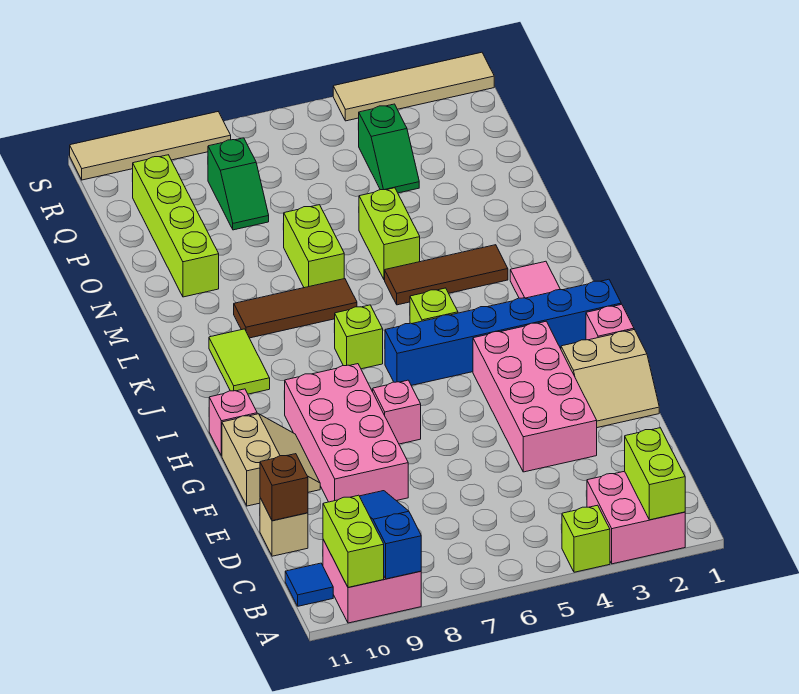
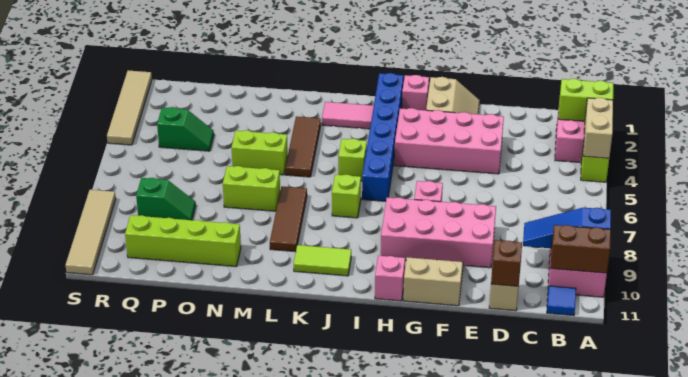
none -> tan 1x2 brick [584,98,613,158]
lime 1x2 brick [323,495,384,587] -> brown 1x2 brick [550,225,611,273]

